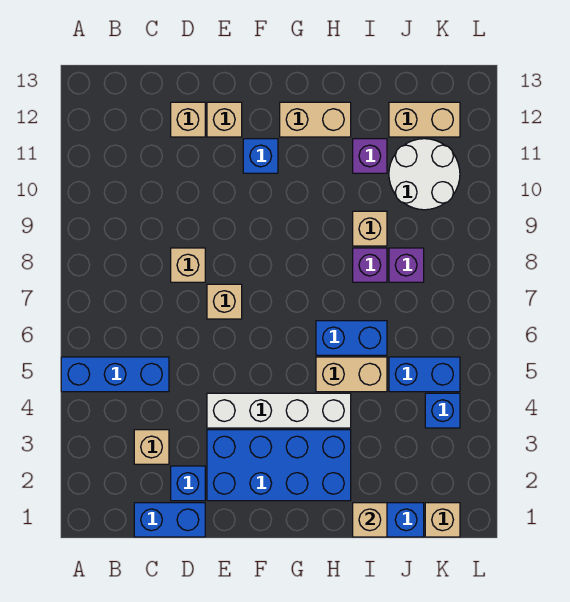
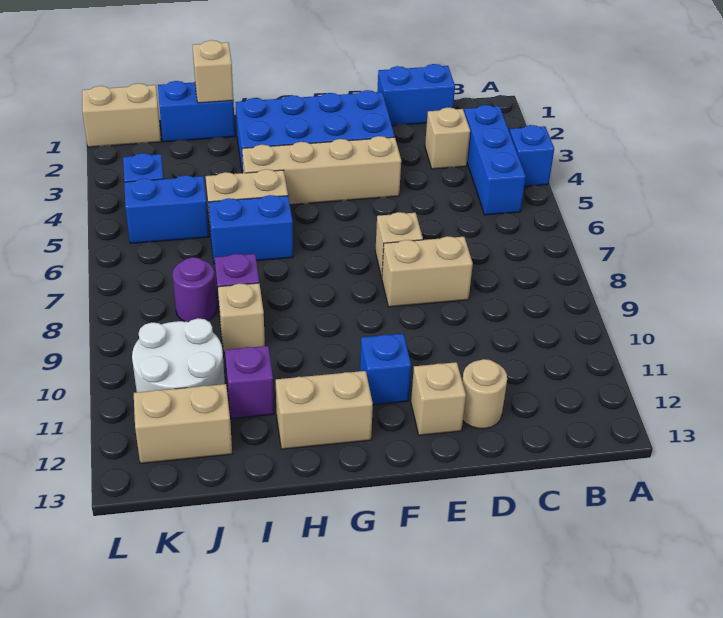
blue 1x3 brick [61,357,169,392] -> blue 1x3 brick turned to [464,105,526,215]
blue 1x1 brick [171,466,205,501] -> blue 1x1 brick moved to [510,125,554,186]
tan 1x1 brick [171,248,205,282] -> tan 1x2 brick [382,236,473,307]
tan 1x1 brick [171,102,205,137] -> tan 1x1 round brick [462,359,507,429]
white 1x4 brick [207,393,351,428] -> tan 1x4 brick [242,136,401,205]
purple 1x1 brick [389,248,424,282] -> purple 1x1 round brick [172,257,217,322]
tan 1x1 brick [425,503,460,537] -> tan 1x2 brick [82,83,161,147]

